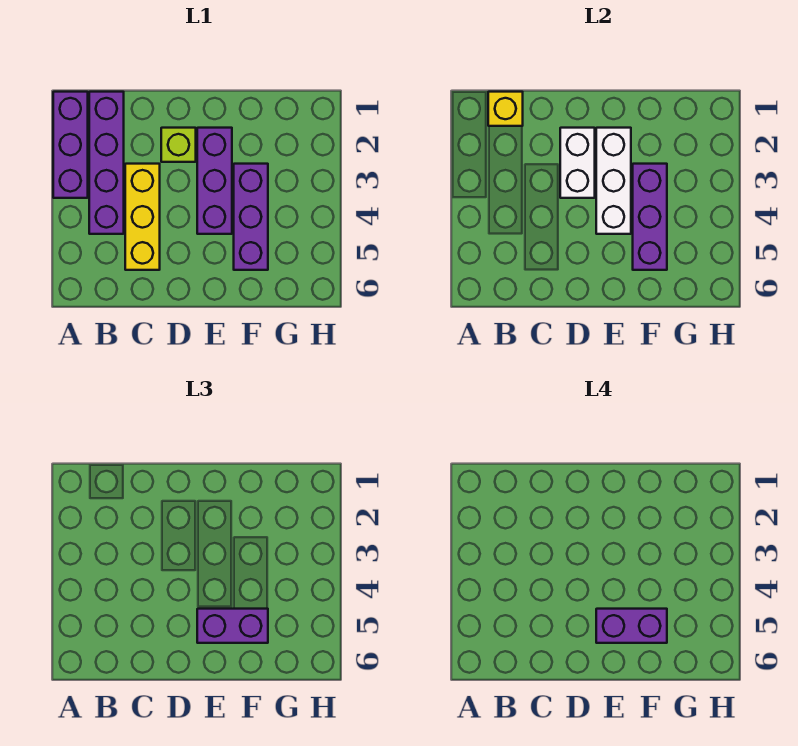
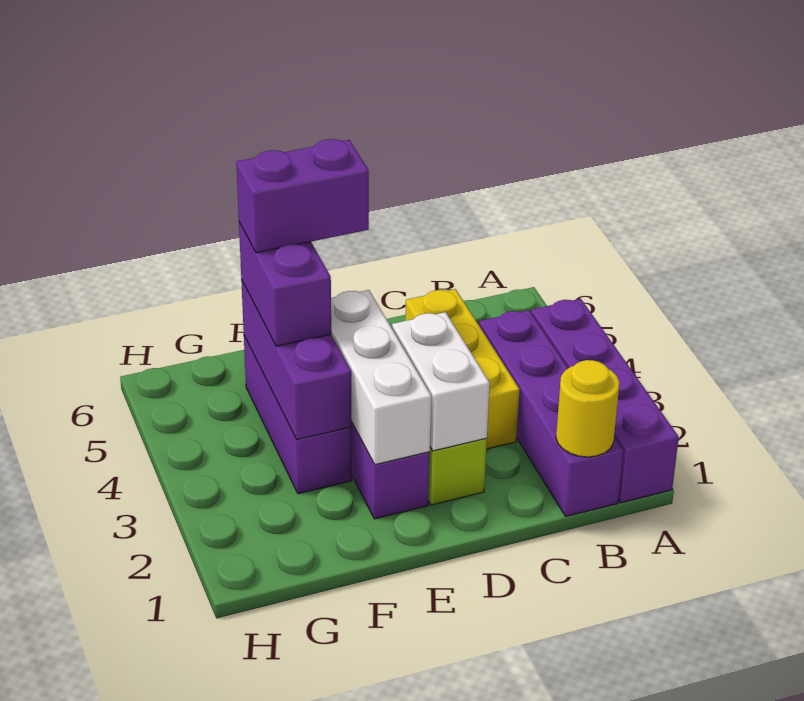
purple 1x3 brick [53,92,88,198] -> purple 1x4 brick [531,299,679,503]
yellow 1x1 brick [488,92,523,126] -> yellow 1x1 round brick [556,360,619,457]
purple 1x2 brick [197,609,268,643] -> purple 1x2 brick turned to [239,222,331,346]

